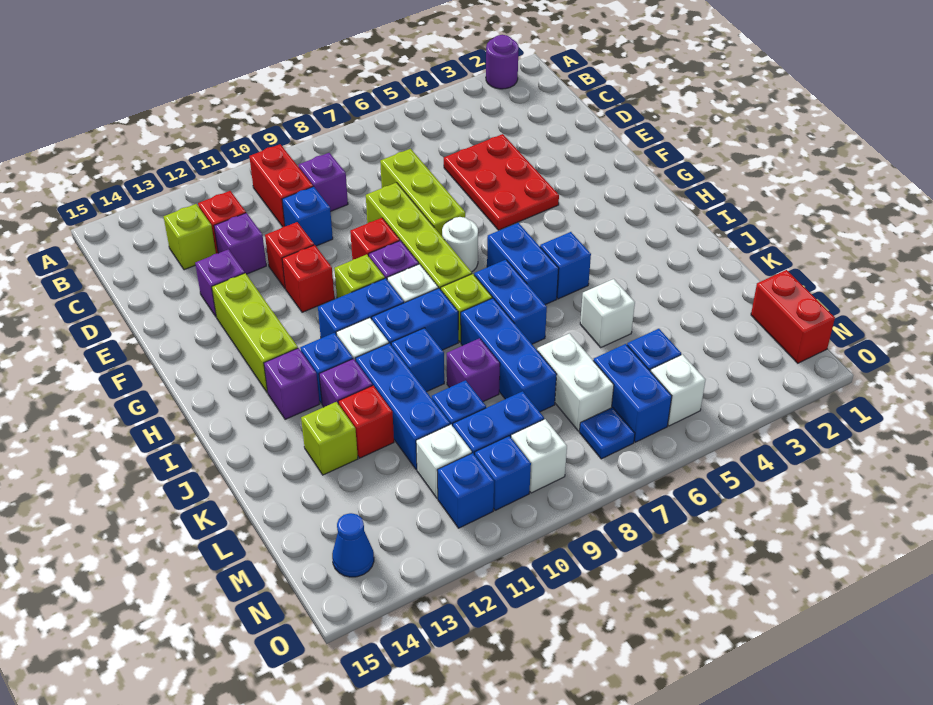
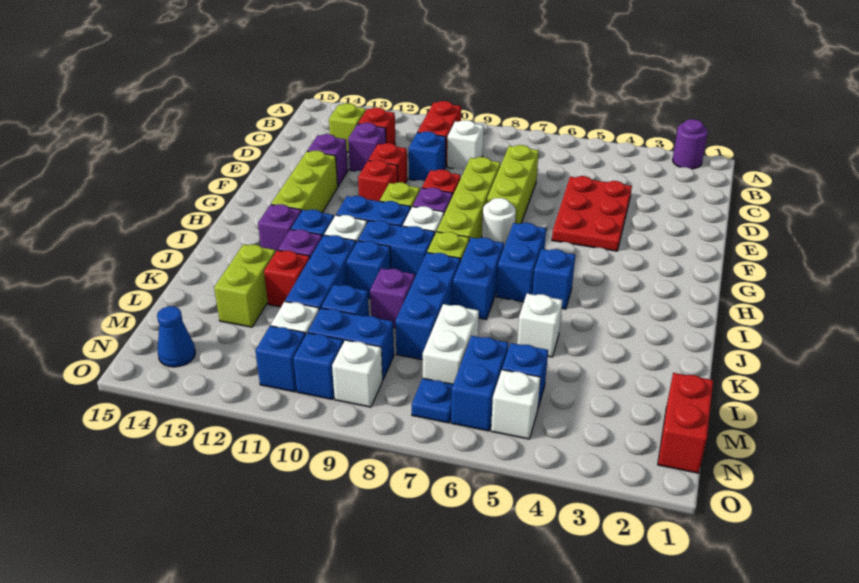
purple 1x1 brick [299,153,348,211] -> white 1x1 brick [447,120,484,170]
lime 1x1 brick [301,402,358,475] -> lime 1x2 brick [214,244,276,327]

